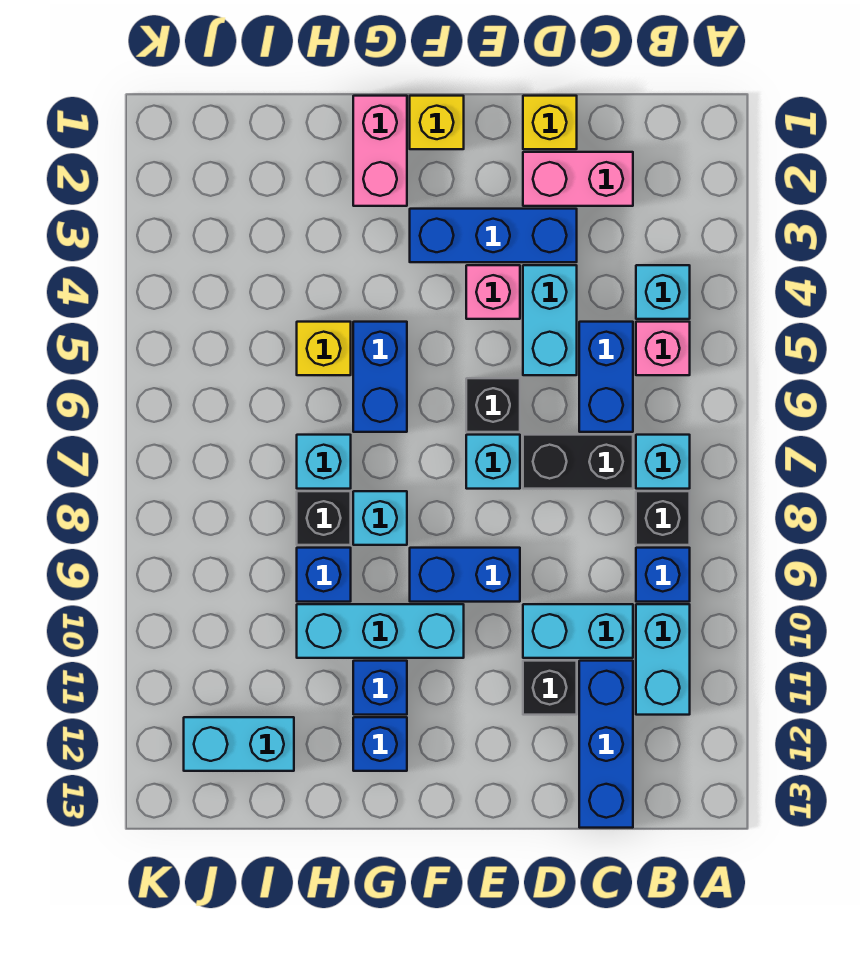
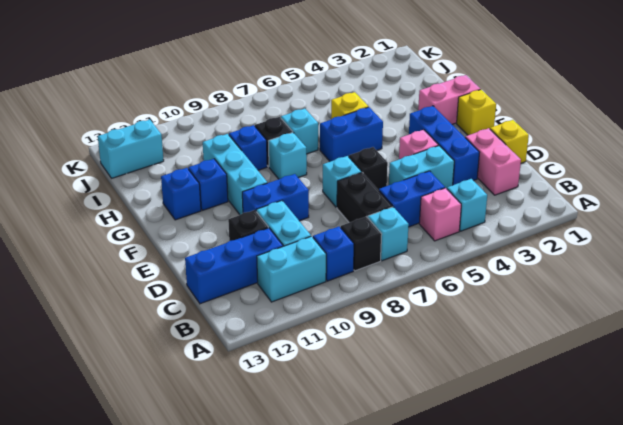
blue 1x2 brick [410,548,520,602] -> blue 1x2 brick turned to [242,174,309,221]
cyan 1x2 brick [184,717,294,771] -> cyan 1x2 brick turned to [98,120,164,178]

